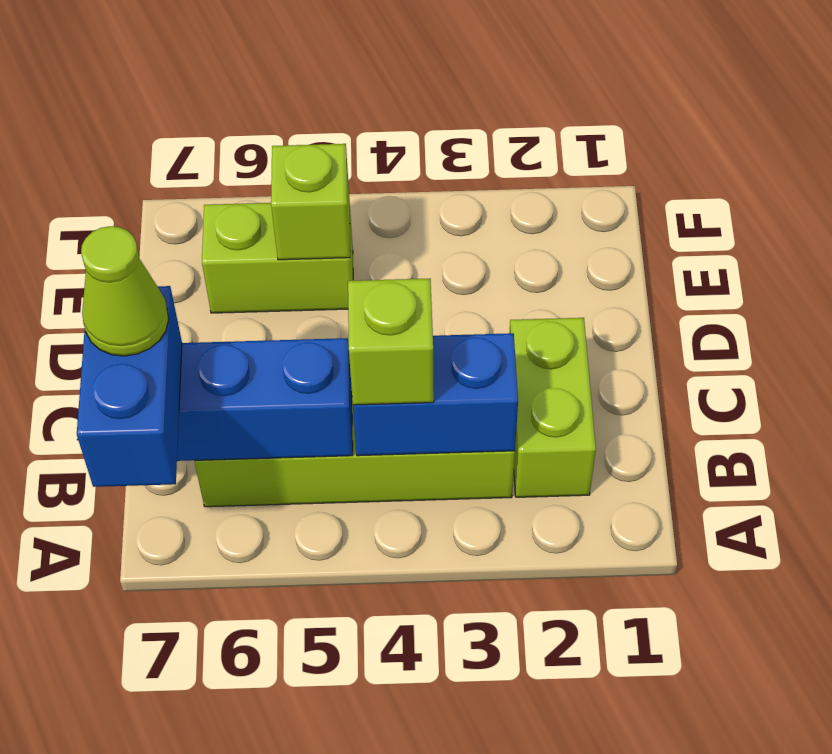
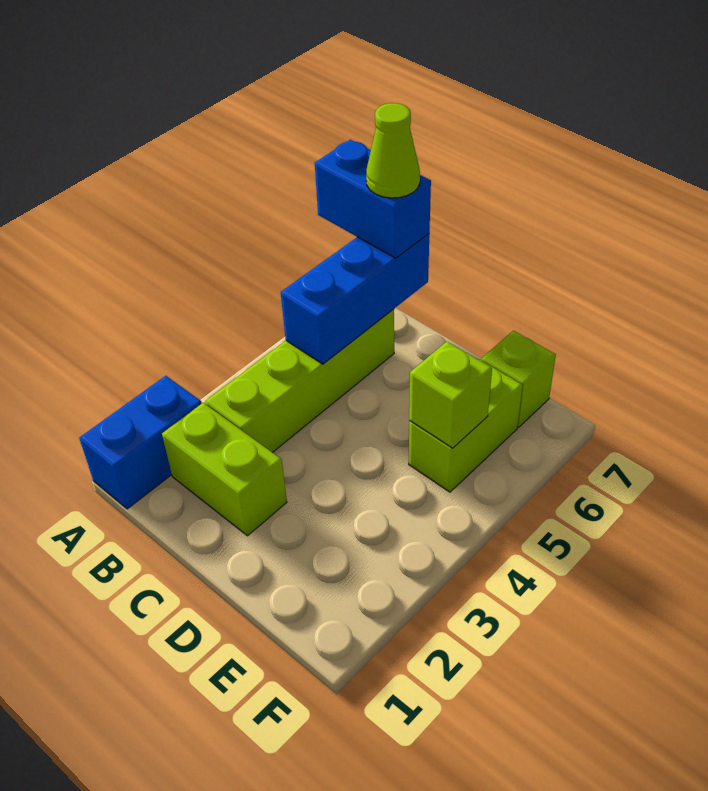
blue 1x2 brick [353,333,518,456] -> blue 1x2 brick moved to [79,376,202,509]
lime 1x1 brick [348,279,434,405] -> lime 1x1 brick moved to [481,331,556,427]

